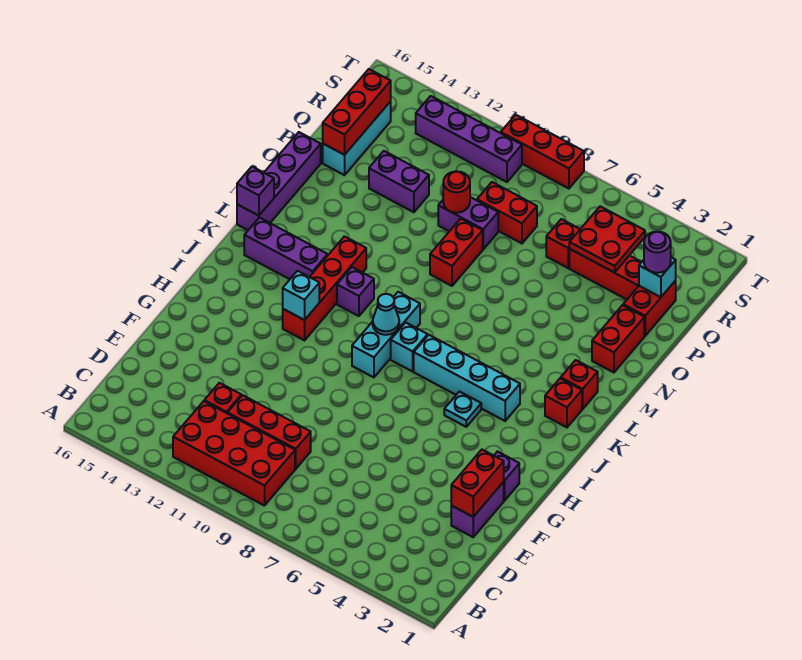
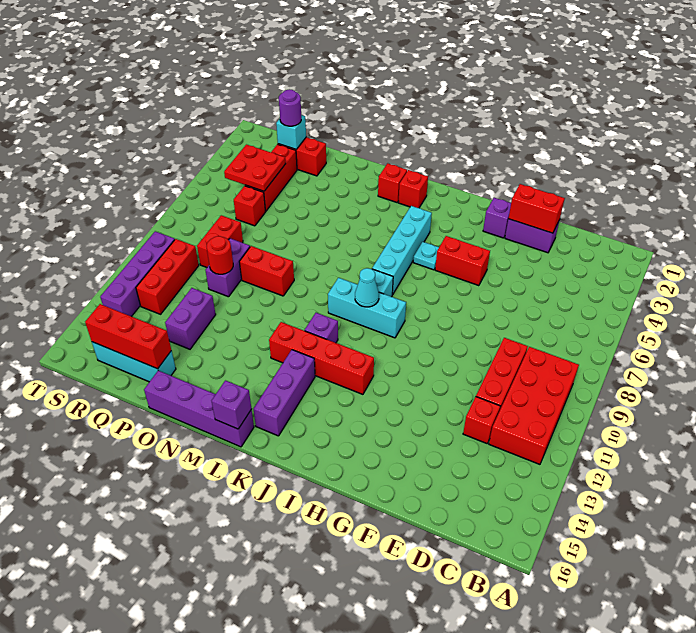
cyan 1x1 brick [283,271,319,320] -> none
red 1x2 brick [592,305,644,373] -> red 1x2 brick moved to [435,236,490,286]
red 1x3 brick [501,115,584,189] -> red 1x3 brick moved to [136,239,199,314]

